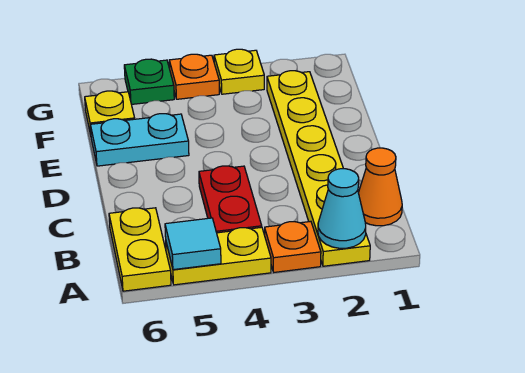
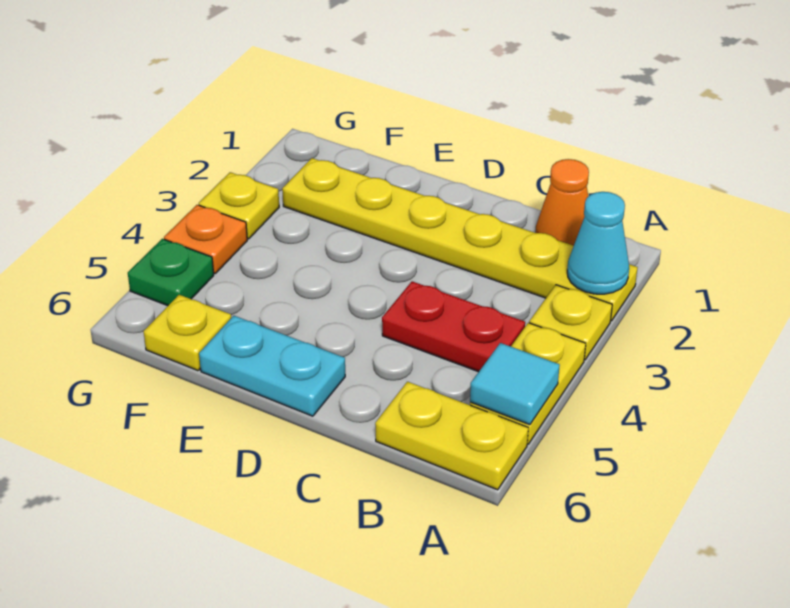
orange 1x1 plate [264,221,321,272] -> yellow 1x1 plate [529,285,612,360]
cyan 1x2 plate [90,114,189,166] -> cyan 1x2 plate turned to [199,316,345,416]

